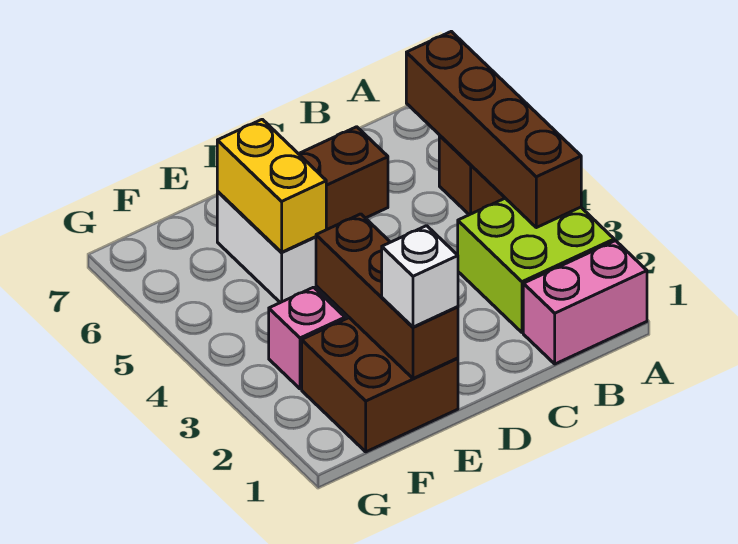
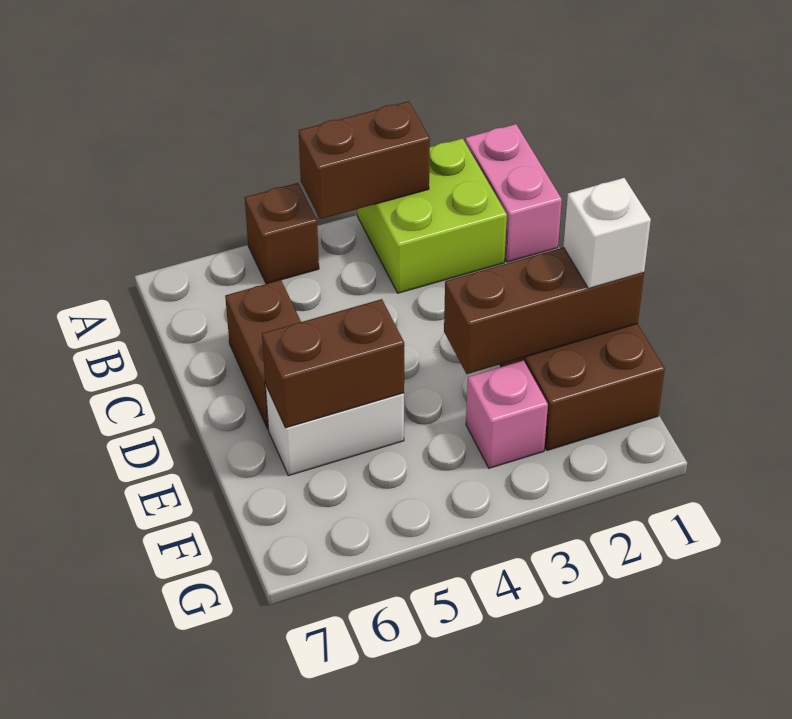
brown 1x4 brick [406,31,581,228] -> brown 1x2 brick [299,101,430,219]
yellow 1x2 brick [217,119,326,252] -> brown 1x2 brick [262,299,404,428]

